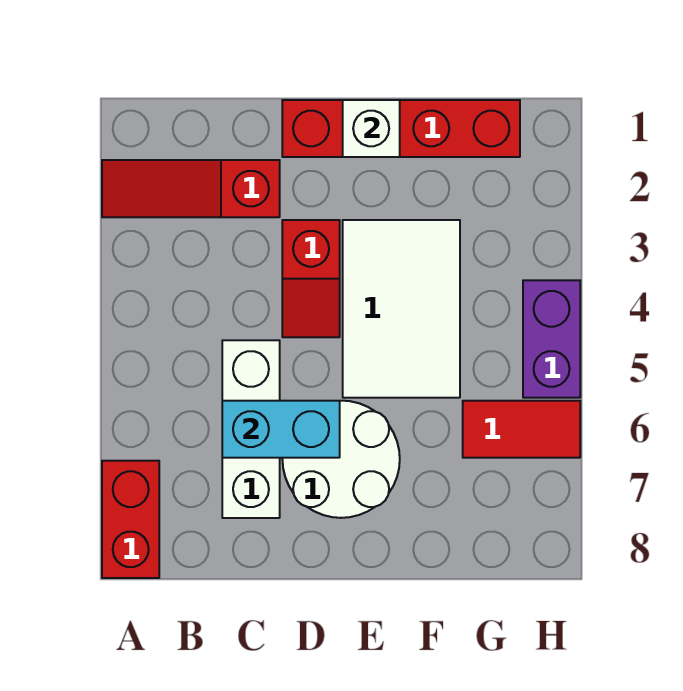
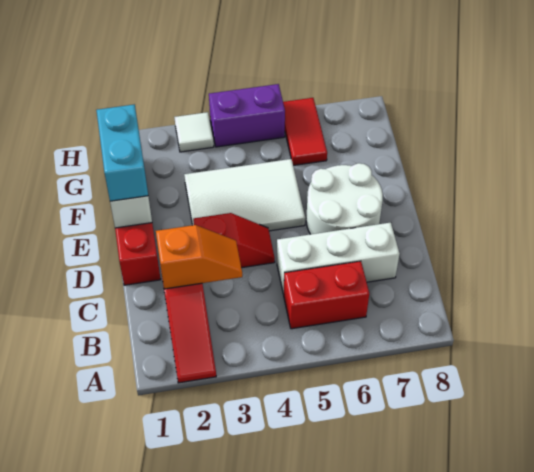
red 1x2 brick [102,461,159,578] -> red 1x2 brick moved to [284,261,369,329]
none -> orange 1x2 slope [156,225,242,289]
cyan 1x2 brick [222,401,340,458] -> cyan 1x2 brick moved to [96,104,148,201]
none -> white 1x1 tile [174,112,214,152]

